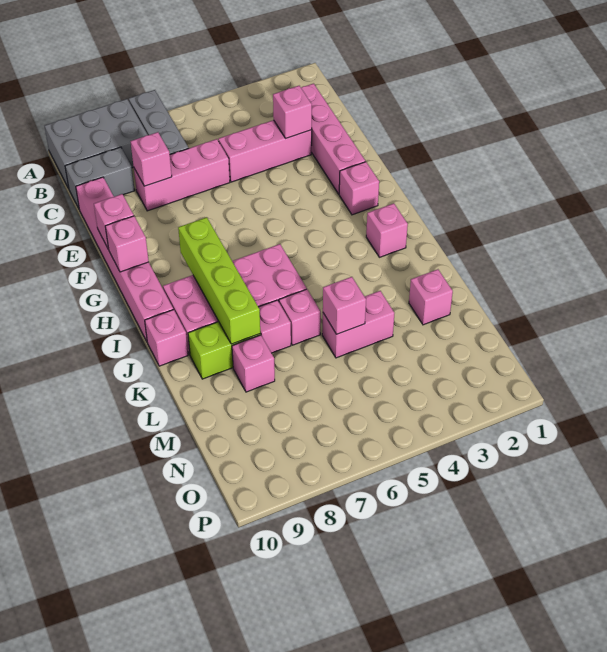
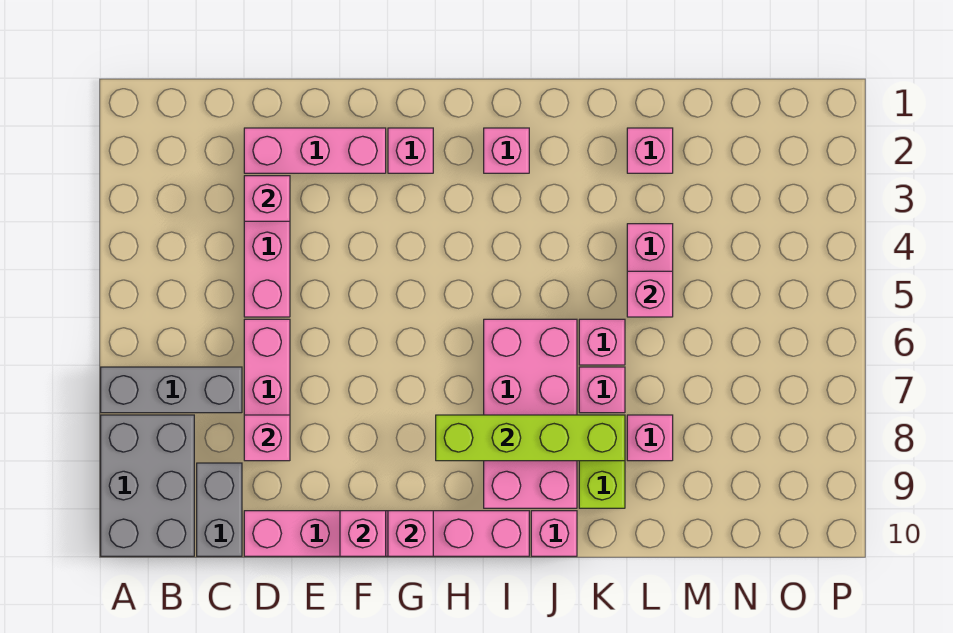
pink 1x4 brick [301,84,365,194] -> pink 1x3 brick [244,128,386,173]

